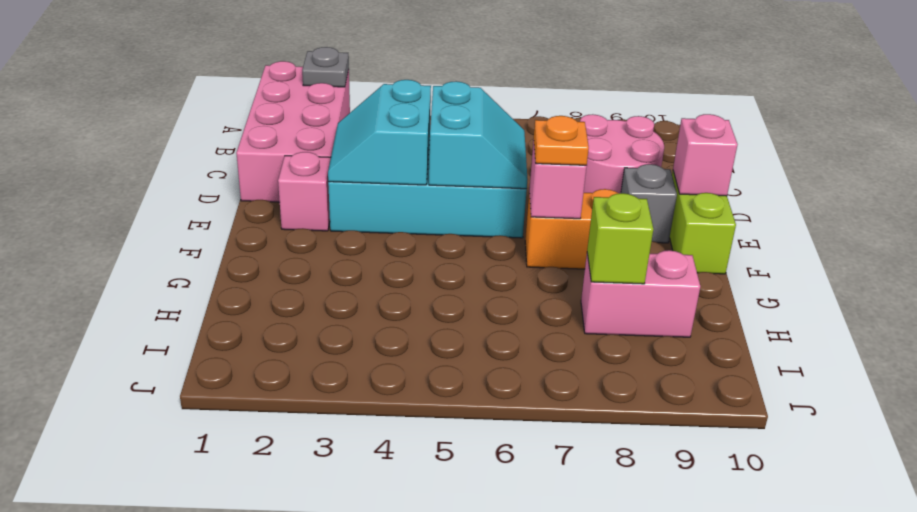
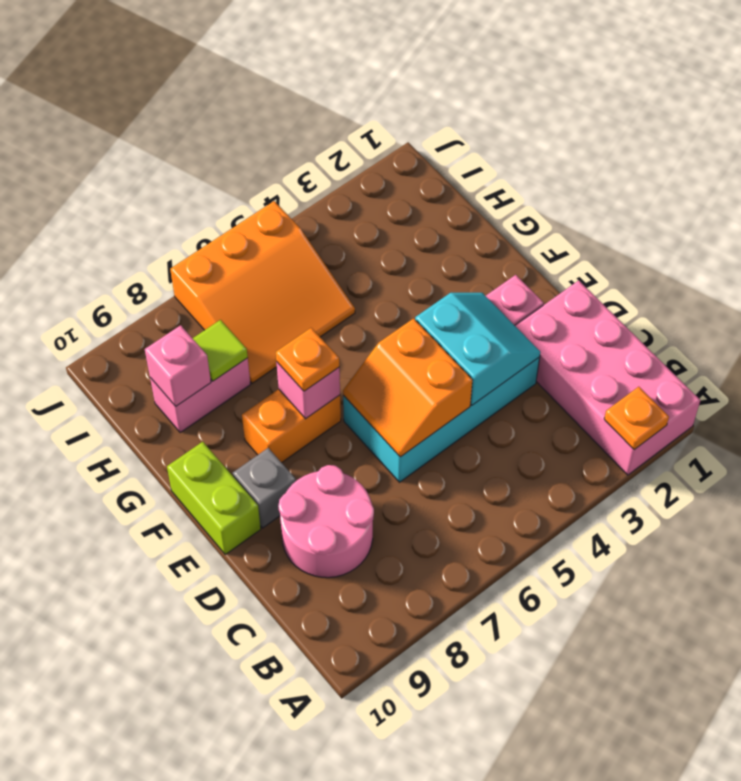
grey 1x1 plate [302,47,349,87] -> orange 1x1 plate [604,387,669,450]
cyan 2x2 slope [429,81,528,189] -> orange 2x2 slope [343,318,472,457]
pink 1x1 brick [673,114,738,196] -> pink 1x1 brick moved to [145,325,211,406]
none -> orange 3x3 slope [170,201,355,383]
lime 1x1 brick [587,193,653,284] -> lime 1x1 tile [193,320,248,381]

